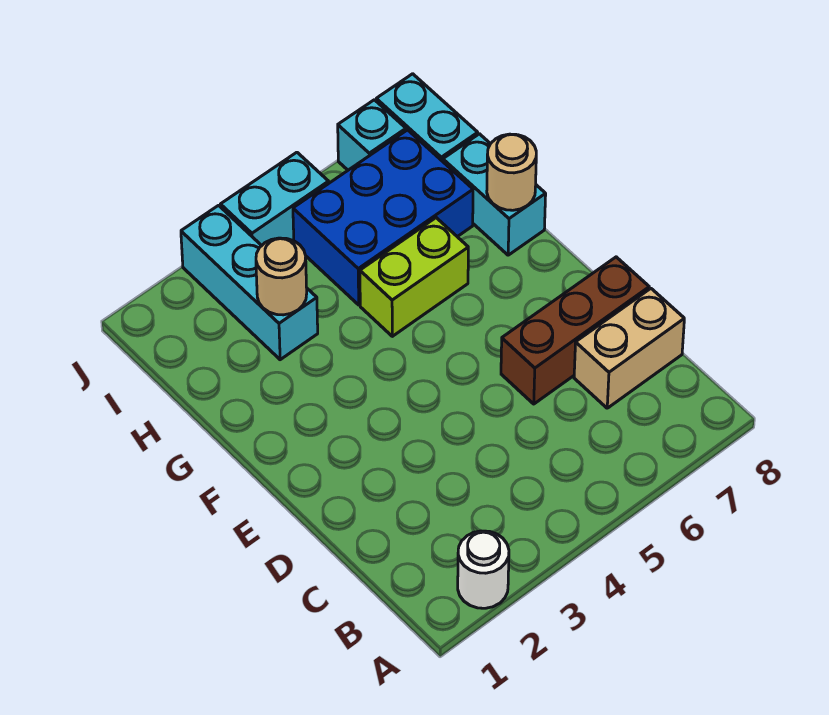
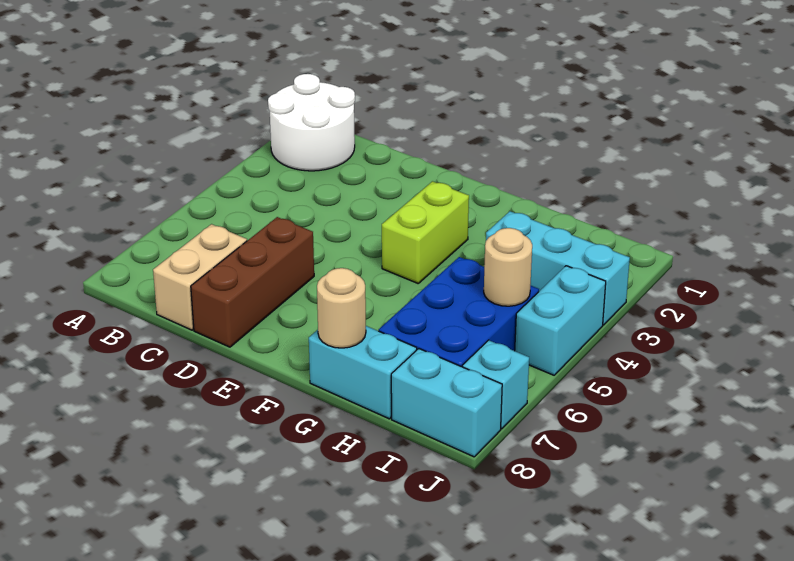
white 1x1 round brick [458,531,509,608] -> white 2x2 round brick [268,74,355,171]
lime 1x2 brick [360,218,468,336] -> lime 1x2 brick moved to [382,181,469,283]
tan 1x1 round brick [256,238,307,315] -> tan 1x1 round brick moved to [484,228,532,306]

